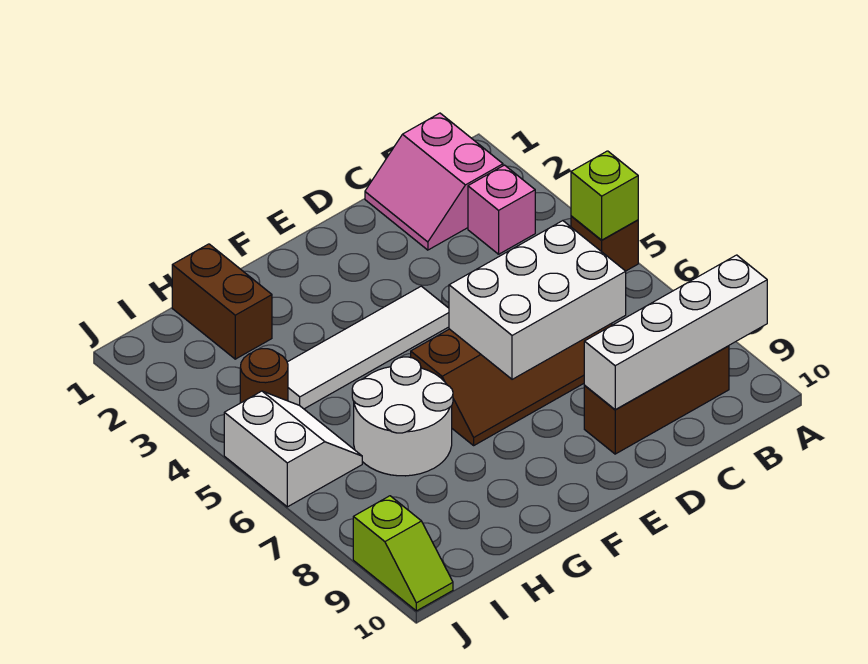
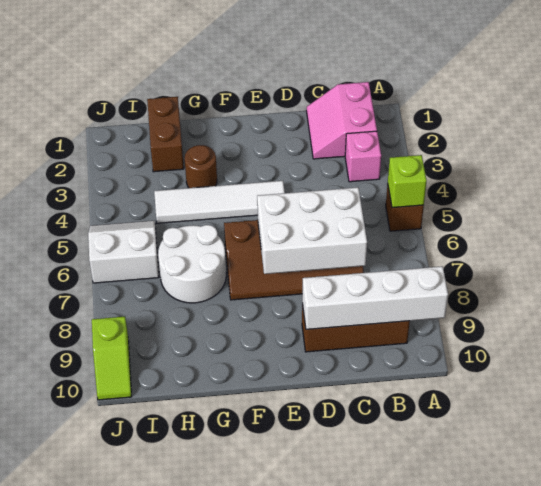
brown 1x1 round brick [240,349,288,403] -> brown 1x1 round brick moved to [185,145,217,188]
white 2x2 slope [224,391,362,507] -> white 2x2 slope turned to [88,221,159,283]

